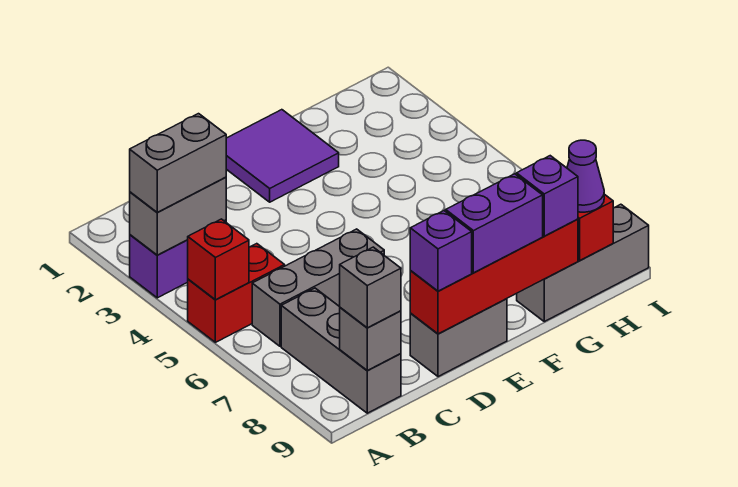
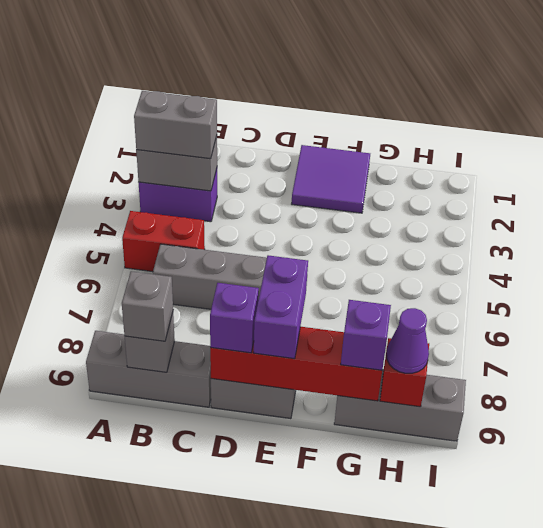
red 1x1 brick [188,219,249,300] -> none
grey 1x3 brick [281,288,401,413] -> grey 1x3 brick turned to [86,331,211,407]
purple 1x2 brick [446,174,543,273] -> purple 1x2 brick turned to [254,255,308,359]

